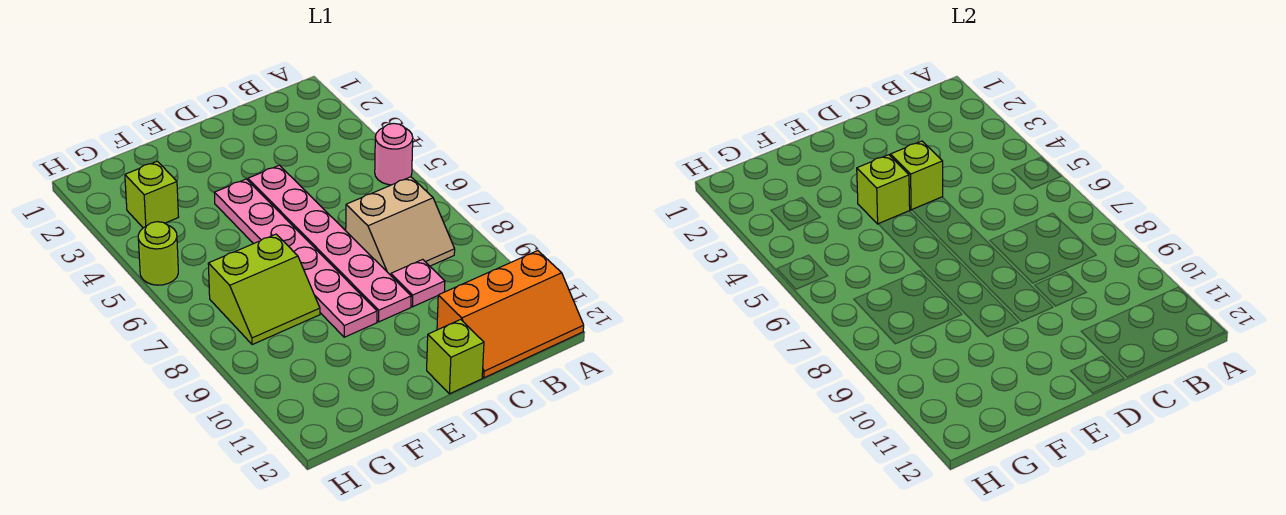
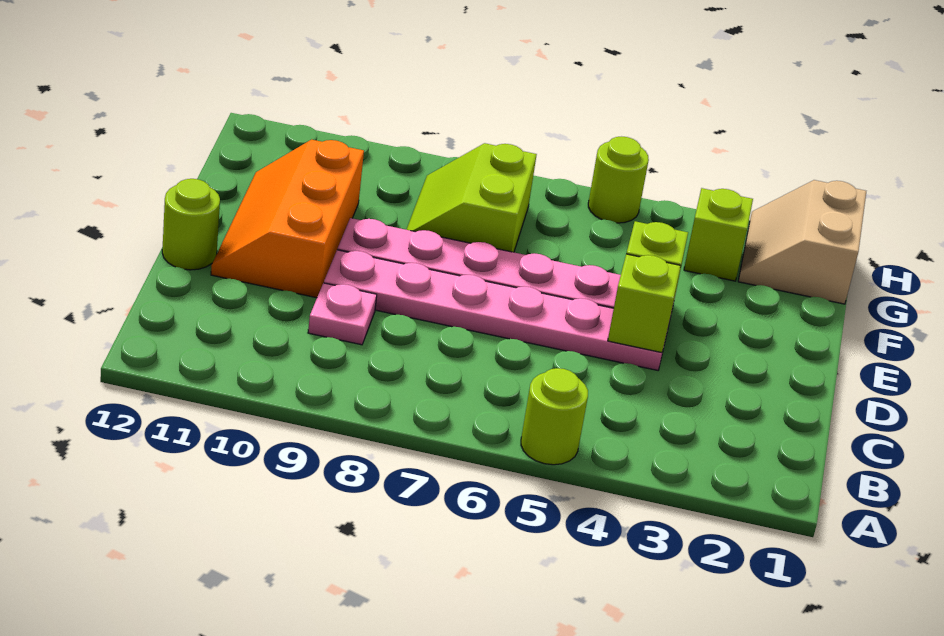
pink 1x1 round brick [375,123,413,185] -> lime 1x1 round brick [521,368,588,465]
orange 2x3 slope [437,251,584,378] -> orange 2x3 slope moved to [211,140,364,298]
tan 2x2 slope [346,177,455,275] -> tan 2x2 slope moved to [738,180,866,304]
lime 1x1 brick [427,319,484,394] -> lime 1x1 round brick [162,179,220,270]

